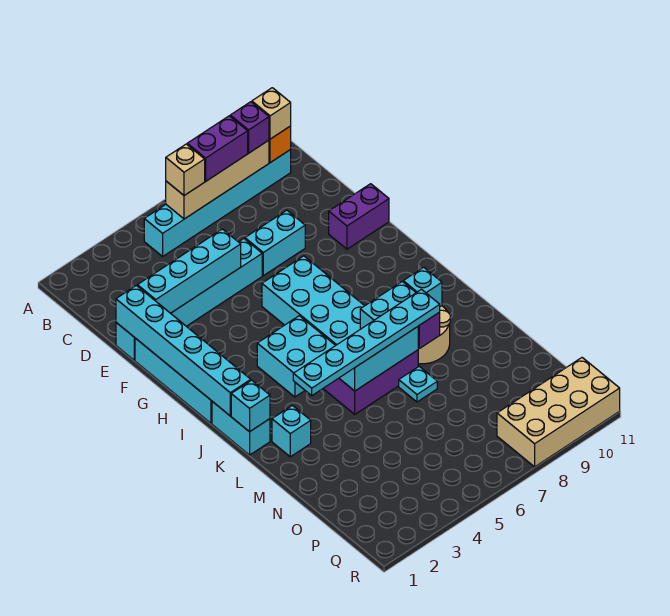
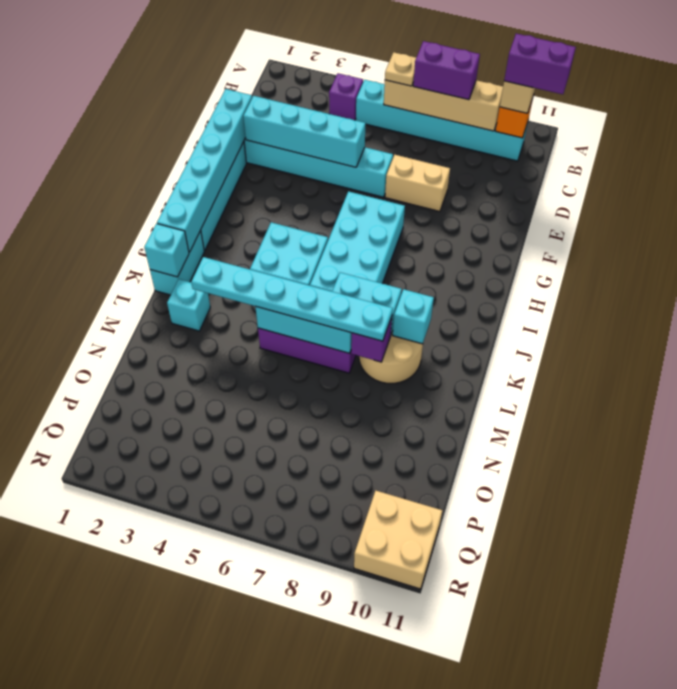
tan 1x1 brick [166,144,205,196] -> tan 1x1 plate [385,52,416,86]
purple 1x1 brick [230,102,269,153] -> purple 1x1 brick moved to [329,73,363,120]
cyan 1x2 brick [245,210,305,276] -> tan 1x2 brick [385,155,450,212]
purple 1x2 brick [329,184,389,249] -> purple 1x2 brick moved to [504,34,576,94]
cyan 1x1 plate [399,366,437,402] -> none
tan 2x4 brick [497,358,620,467] -> tan 2x2 brick [354,491,442,589]

